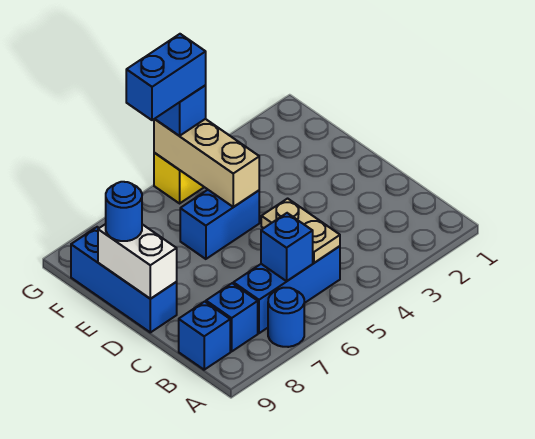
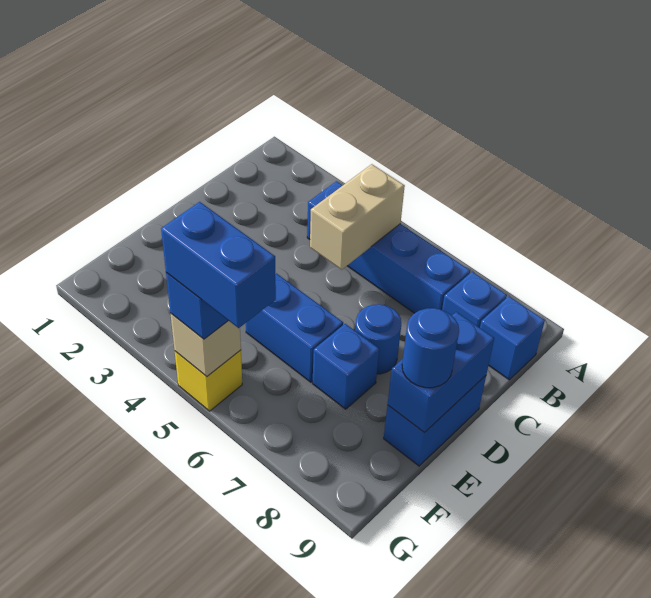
blue 1x1 round brick [268,288,304,347] -> blue 1x1 round brick moved to [355,304,401,374]
blue 1x3 brick [233,246,340,333] -> blue 1x4 brick [307,181,470,313]
tan 1x2 plate [261,199,340,263] -> tan 1x2 brick [310,164,405,270]
blue 1x1 brick [261,213,313,281] -> blue 1x1 brick moved to [313,324,379,409]
blue 1x3 brick [71,227,177,332] -> blue 1x2 brick [384,376,486,466]
white 1x2 brick [98,224,177,299] -> blue 1x2 brick [388,312,494,432]
tan 1x3 brick [154,119,259,207] -> tan 1x1 brick [170,313,241,376]

